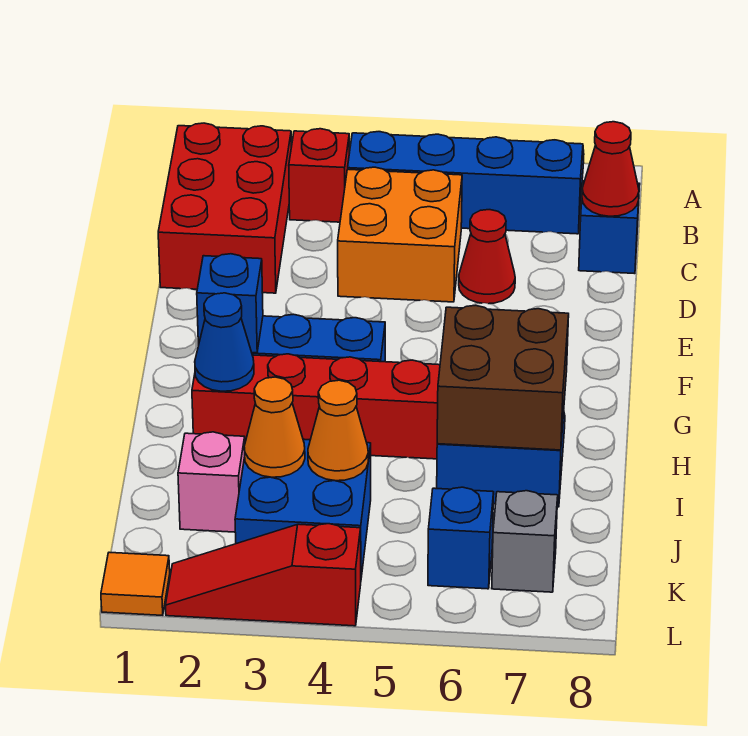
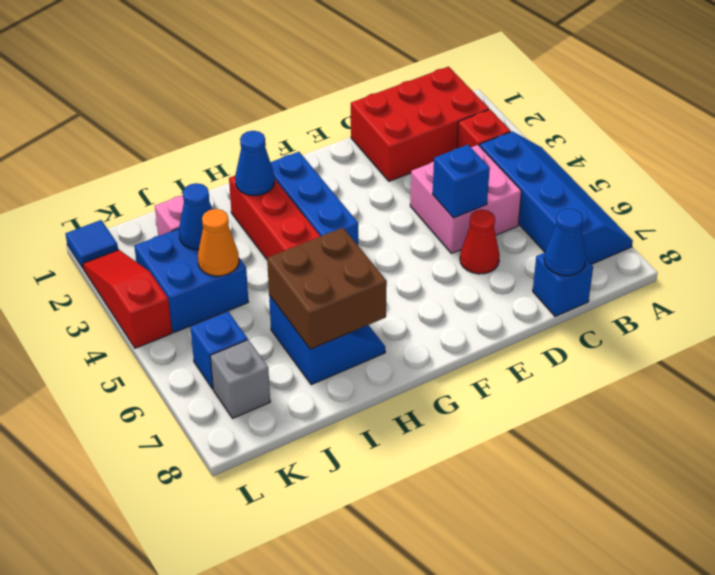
orange 2x2 brick [338,167,462,302] -> pink 2x2 brick [410,145,522,253]
red 1x1 cone [582,122,639,216] -> blue 1x1 cone [544,209,586,276]
blue 1x1 brick [197,254,263,353] -> blue 1x1 brick moved to [433,145,490,218]
orange 1x1 cone [244,377,305,477] -> blue 1x1 cone [179,183,212,250]
orange 1x1 tile [101,552,170,615] -> blue 1x1 tile [65,220,118,268]

